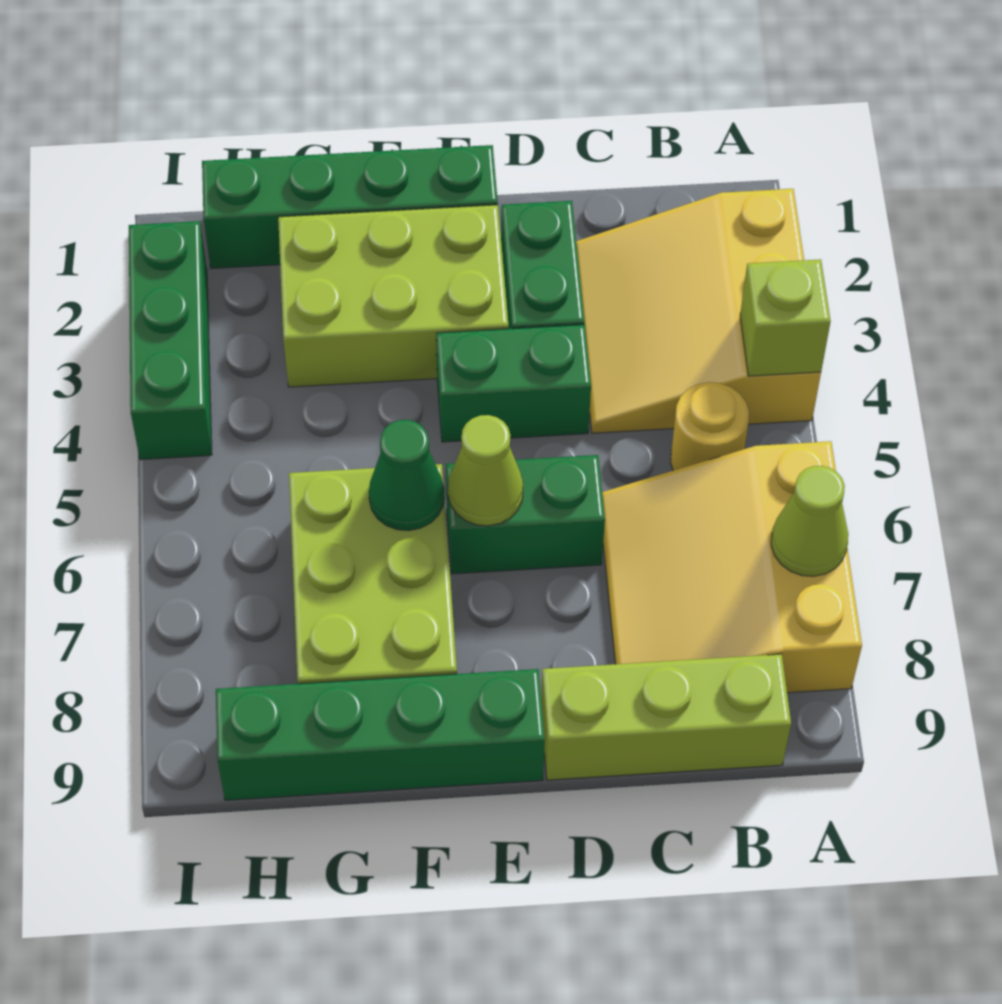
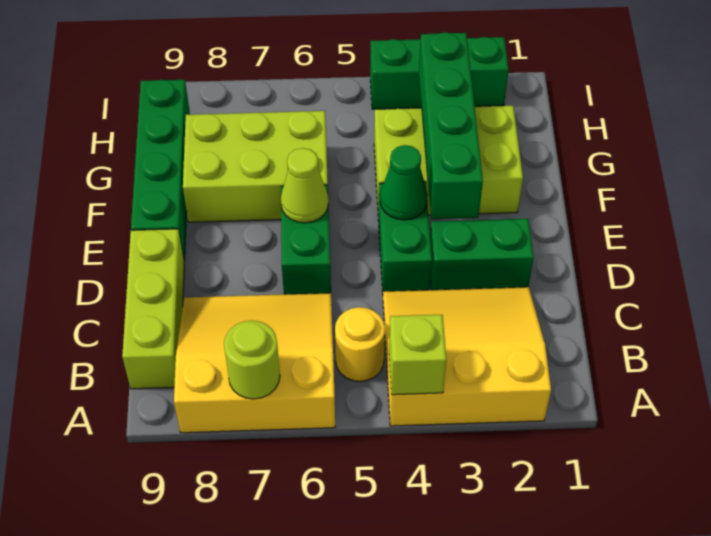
lime 1x1 cone [771,466,848,576] -> lime 1x1 round brick [224,320,280,399]
green 1x4 brick [202,145,498,268] -> green 1x4 brick moved to [419,32,483,219]
lime 2x3 brick [278,205,509,387] -> lime 2x3 brick turned to [374,106,523,215]
green 1x1 cone [369,420,444,531] -> green 1x1 cone moved to [380,145,428,220]

